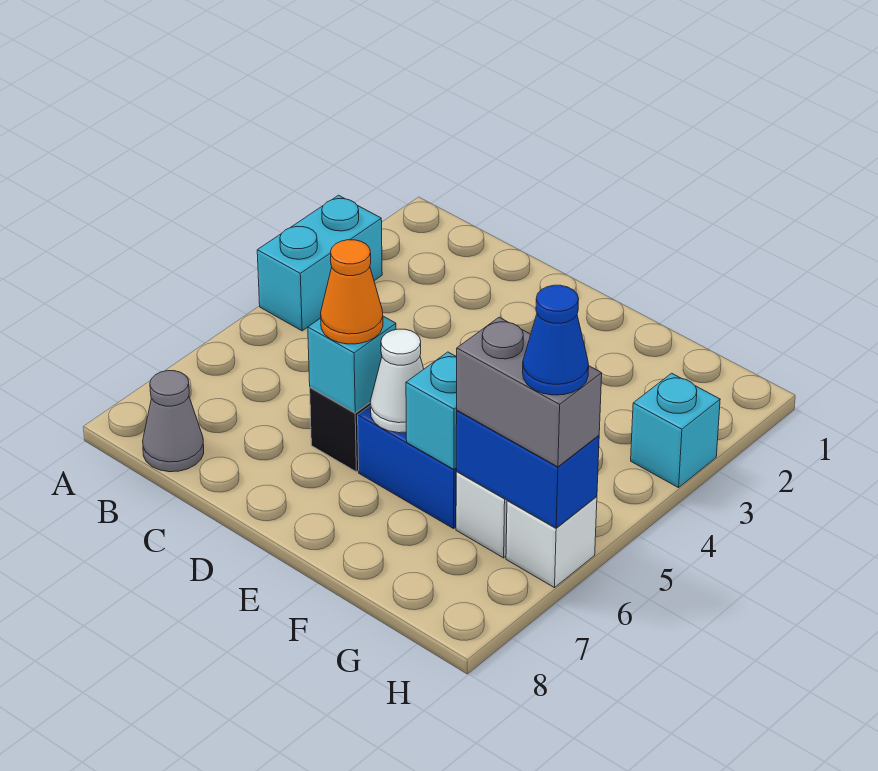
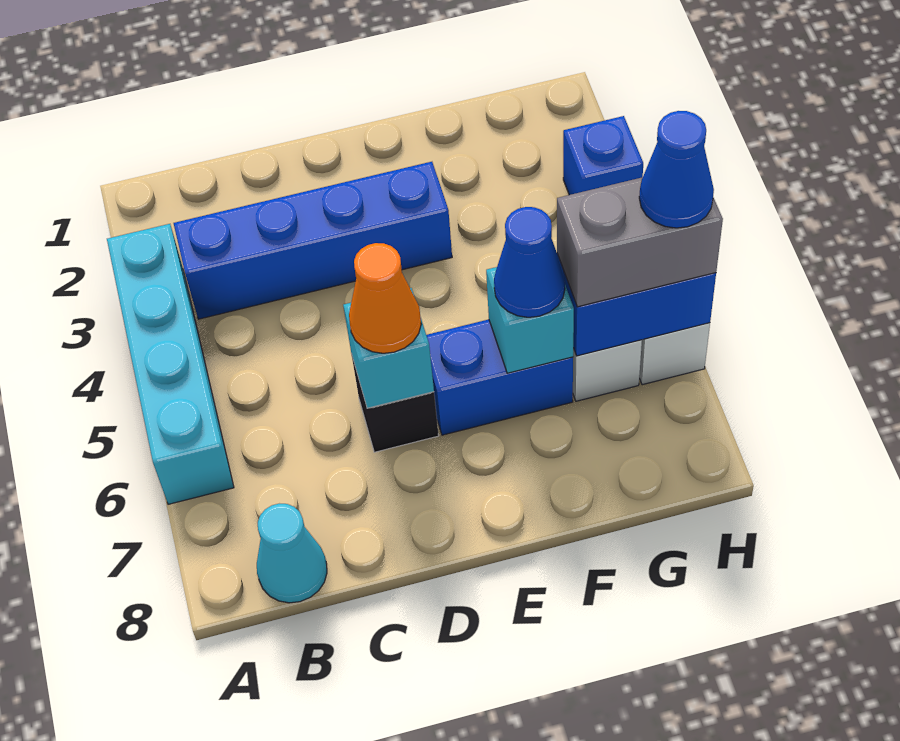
cyan 1x2 brick [257,195,382,331] -> cyan 1x4 brick [107,224,234,504]
none -> blue 1x4 brick [174,162,452,319]
grey 1x1 cone [143,371,204,472] -> cyan 1x1 cone [257,504,327,603]
white 1x1 cone [370,329,424,433] -> none
none -> blue 1x1 cone [494,207,565,317]
cyan 1x1 brick [631,373,720,488] -> blue 1x1 brick [563,116,643,195]

